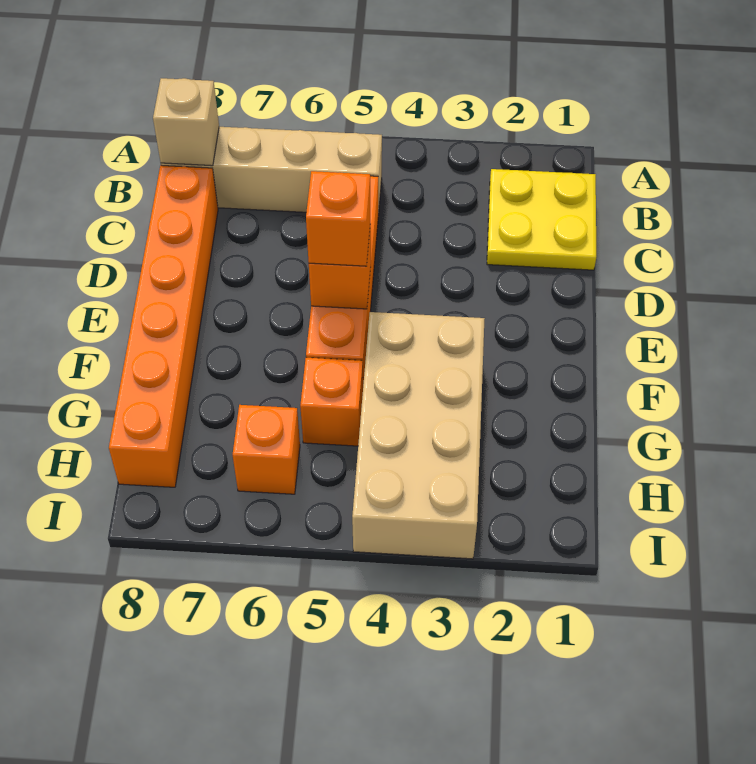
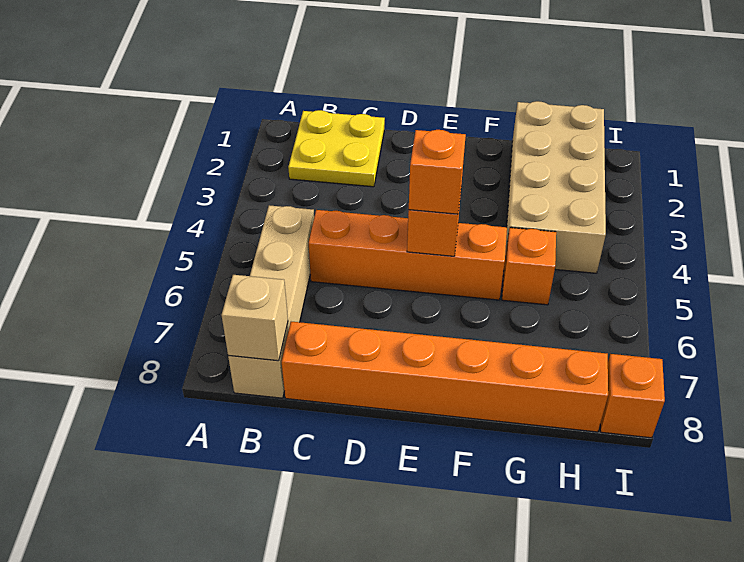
tan 2x4 brick [352,312,485,559] -> tan 2x4 brick turned to [505,101,606,273]
orange 1x1 brick [233,405,300,494] -> orange 1x1 brick moved to [600,354,665,438]

